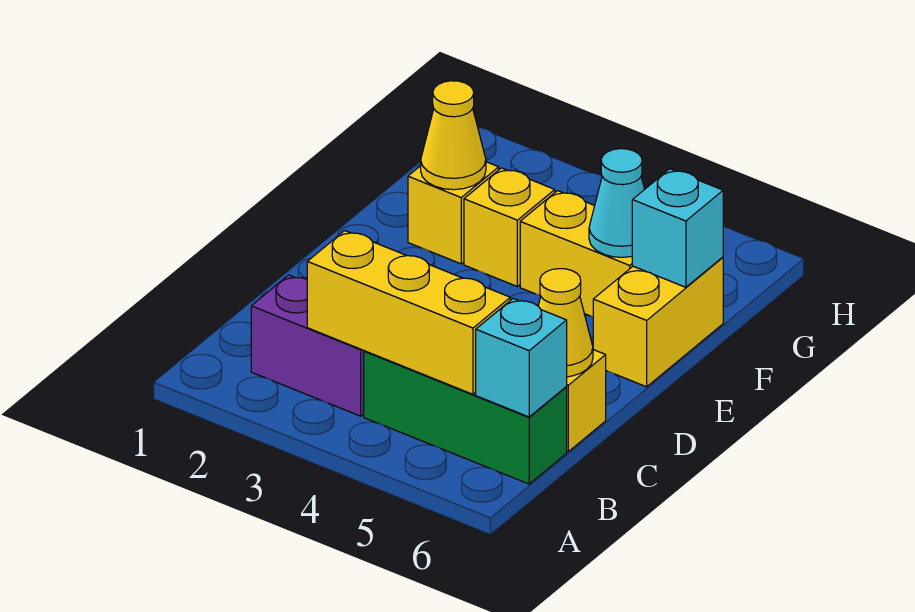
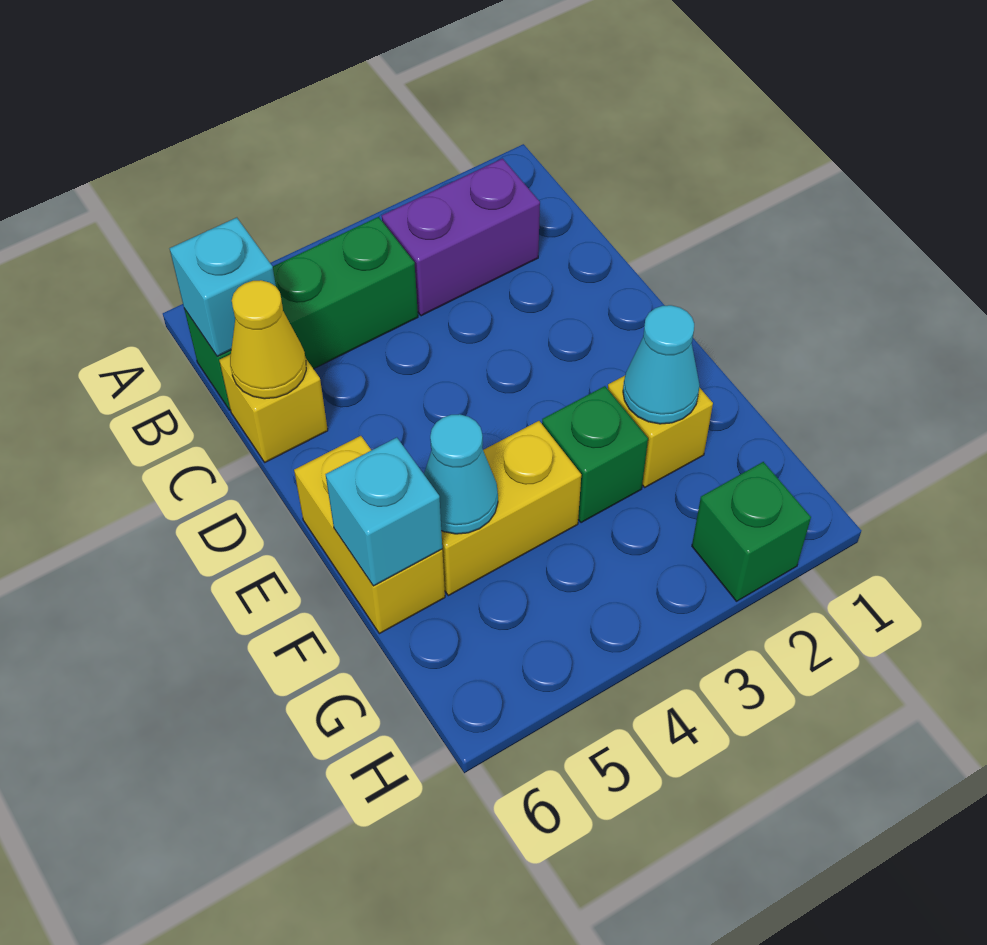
yellow 1x3 brick [307,231,510,394] -> none
yellow 1x1 cone [421,81,486,190] -> cyan 1x1 cone [623,305,700,424]
yellow 1x1 brick [464,168,555,286] -> green 1x1 brick [542,386,648,523]
none -> green 1x1 brick [692,462,811,601]

